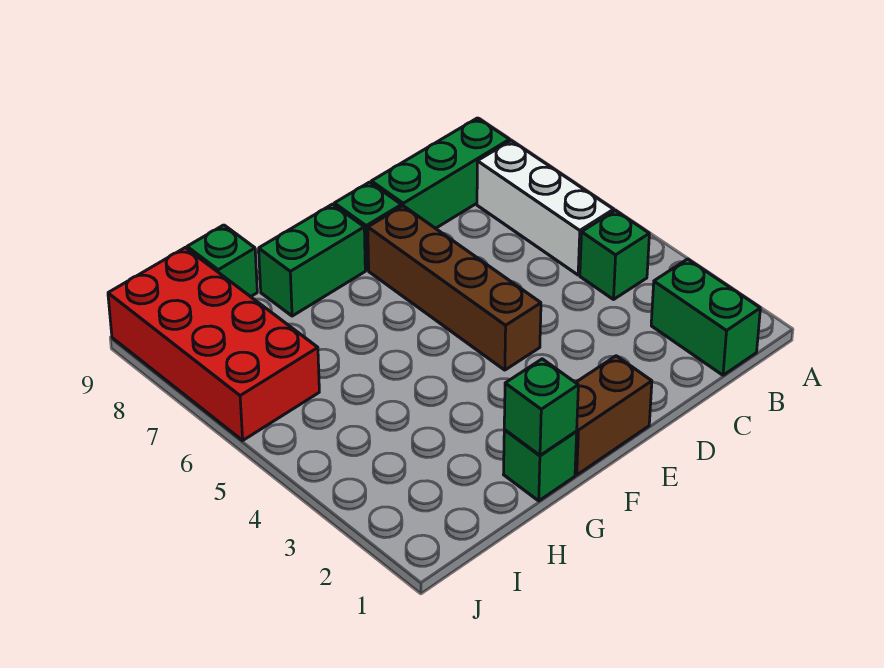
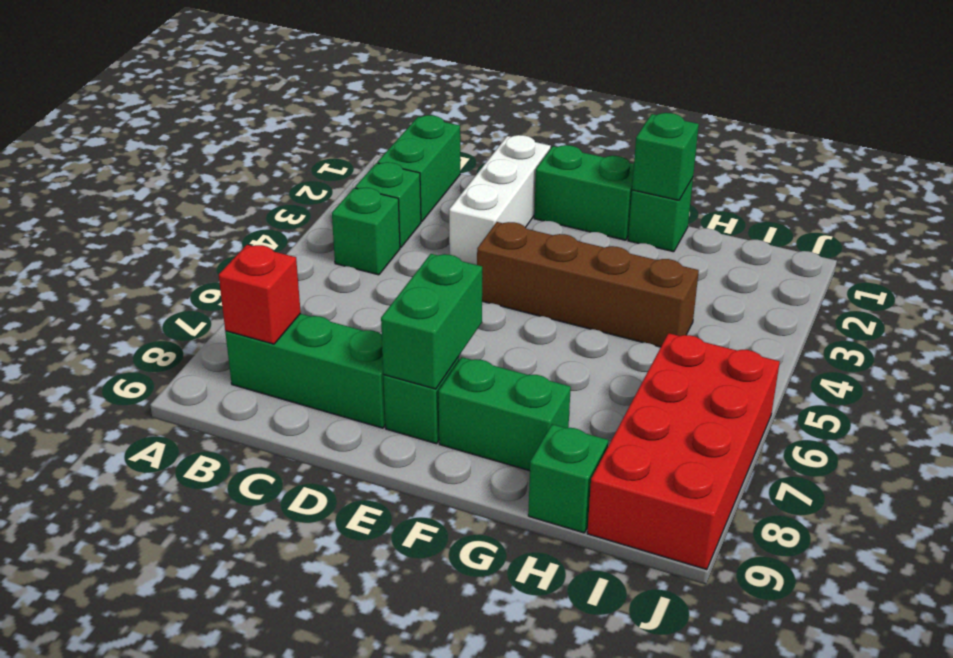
none -> green 1x1 brick [355,162,421,248]
white 1x3 brick [477,141,614,275] -> white 1x3 brick moved to [449,135,551,265]
none -> red 1x1 brick [219,245,301,344]
brown 1x2 brick [575,356,652,475] -> green 1x2 brick [534,145,634,240]
brown 1x4 brick [368,206,541,370] -> brown 1x4 brick turned to [477,222,699,347]
none -> green 1x2 brick [381,254,482,389]

